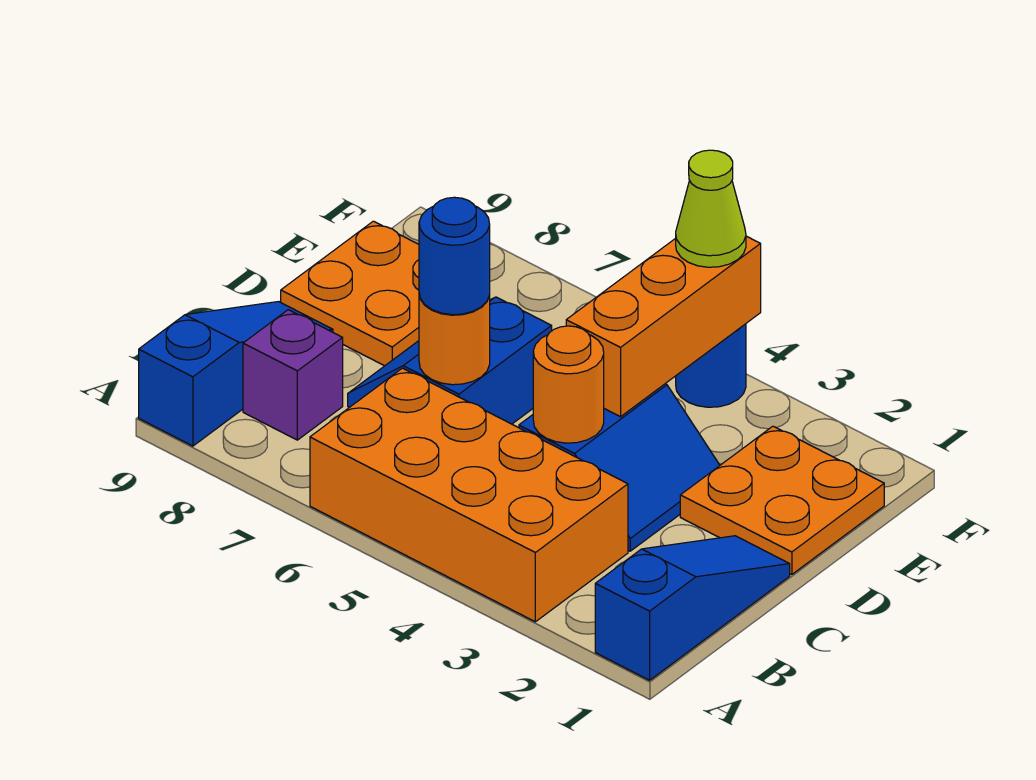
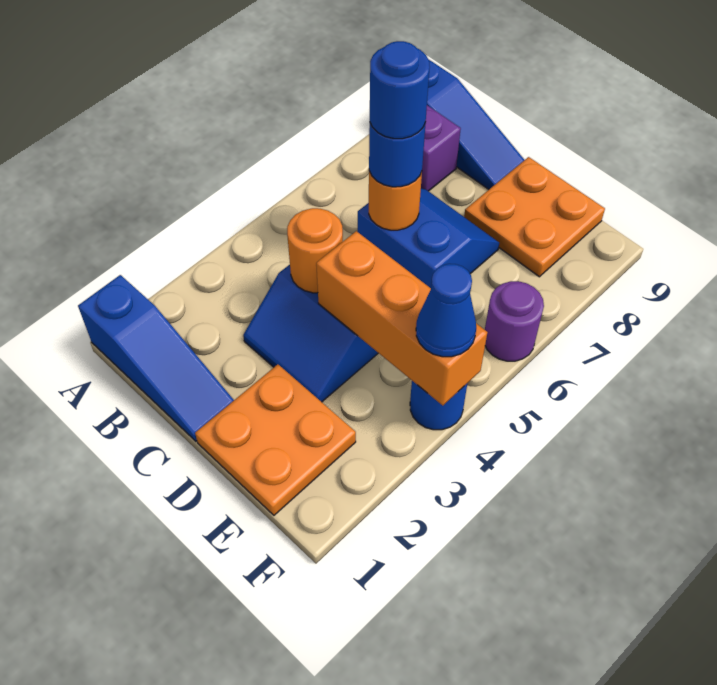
orange 2x4 brick [310,368,628,622] -> none
none -> blue 1x1 round brick [370,41,430,139]
lime 1x1 cone [676,150,746,267] -> blue 1x1 cone [416,264,476,357]
none -> purple 1x1 round brick [485,281,544,361]

